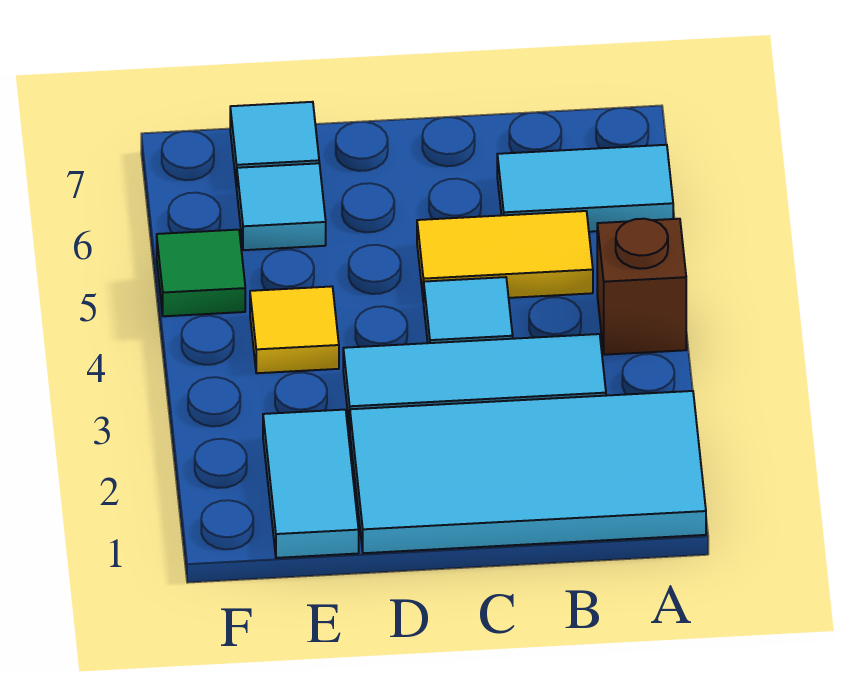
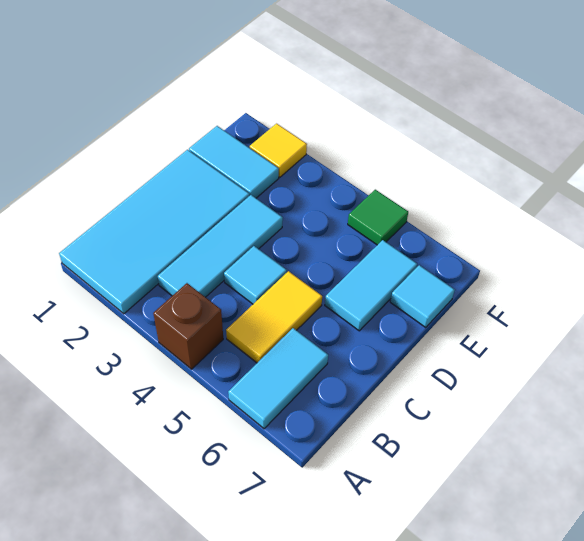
yellow 1x1 tile [250,286,339,373] -> yellow 1x1 tile moved to [250,124,307,177]
cyan 1x1 tile [237,163,326,250] -> cyan 1x2 tile [325,240,417,331]

